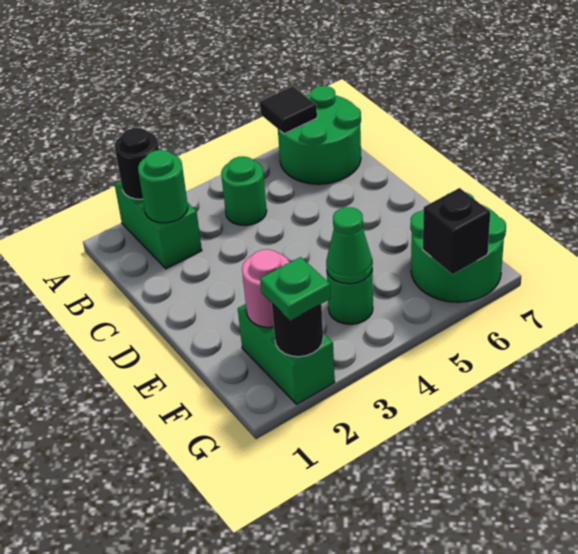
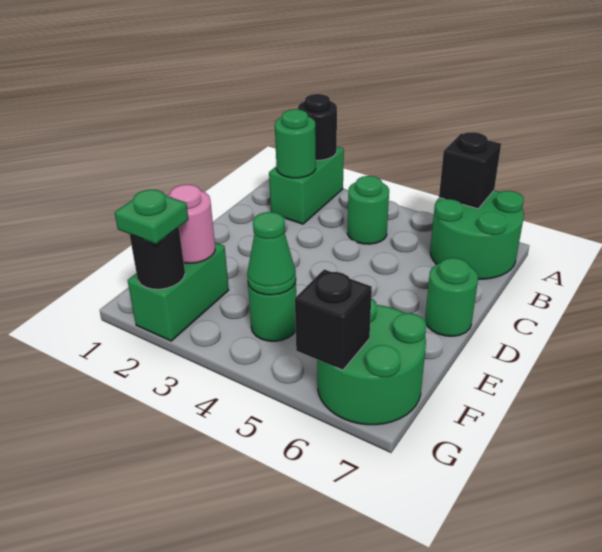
black 1x1 tile [260,86,317,134] -> black 1x1 brick [439,132,501,209]
none -> green 1x1 round brick [425,258,478,336]

